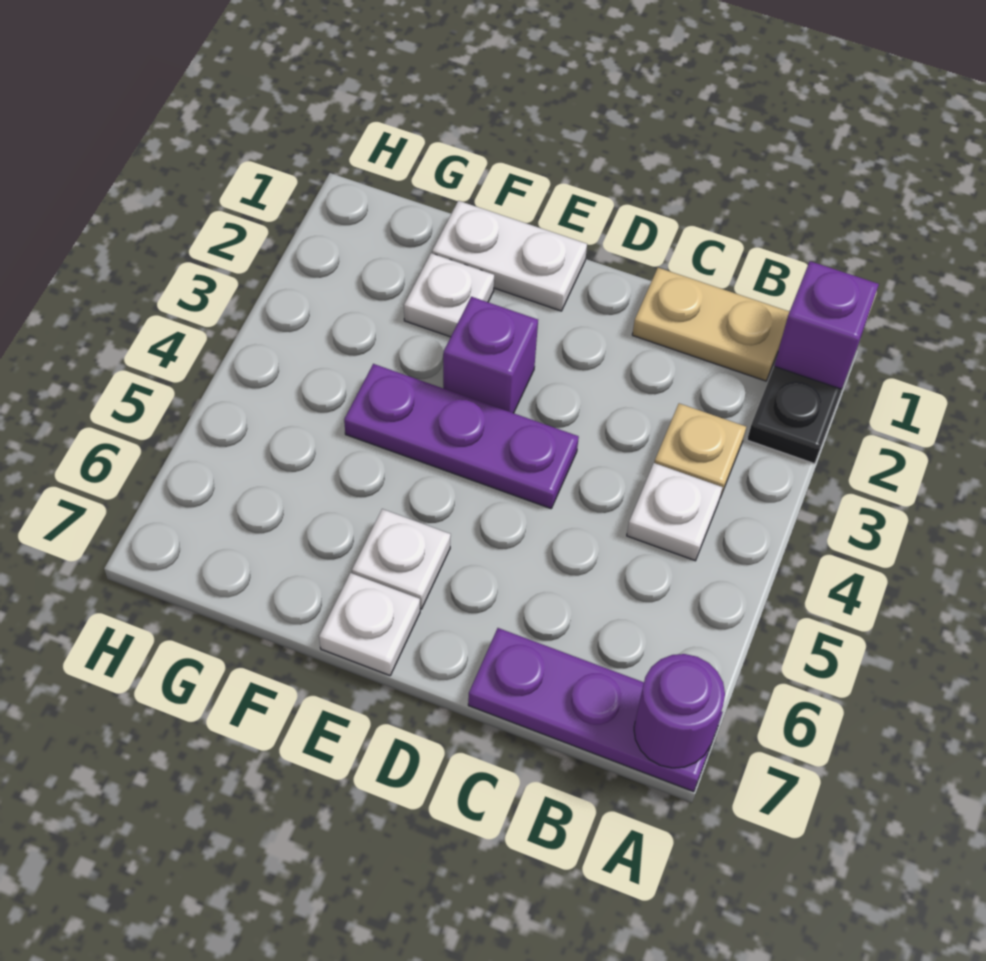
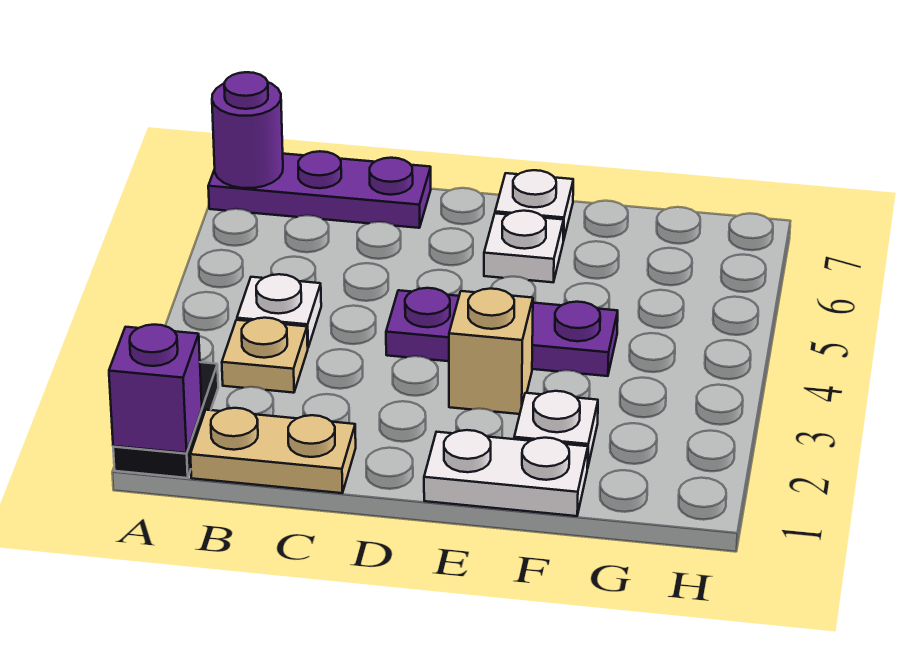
purple 1x1 brick [443,297,538,413] -> tan 1x1 brick [449,289,533,414]

